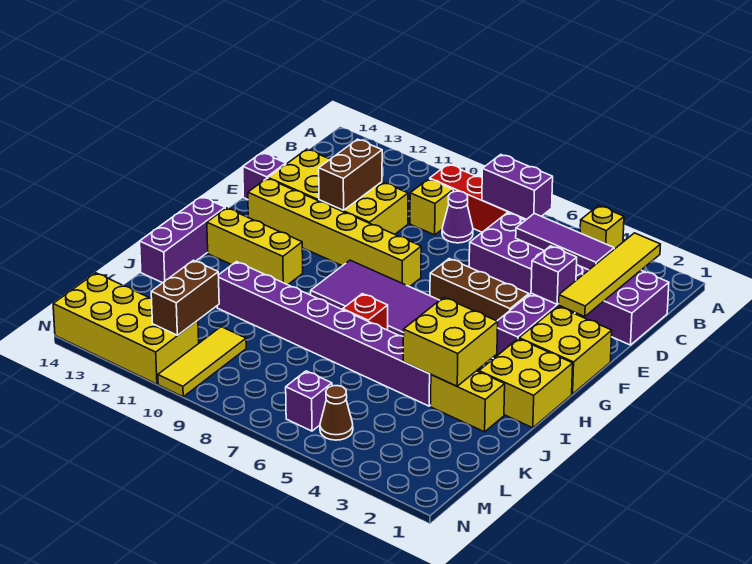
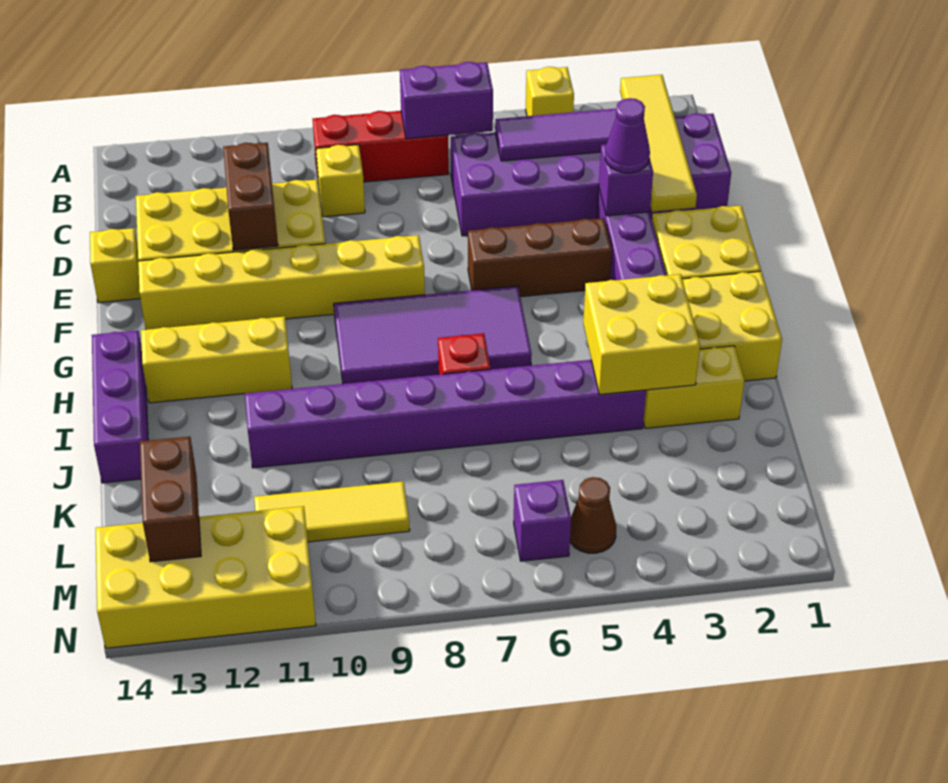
purple 1x1 cone [442,191,473,243] -> purple 1x1 cone moved to [605,98,650,173]
purple 1x1 brick [243,153,286,199] -> yellow 1x1 brick [90,228,140,303]
yellow 1x3 tile [158,327,246,397] -> yellow 1x3 tile turned to [254,481,410,542]
brown 1x2 brick [151,260,219,335] -> brown 1x2 brick moved to [140,436,201,562]

